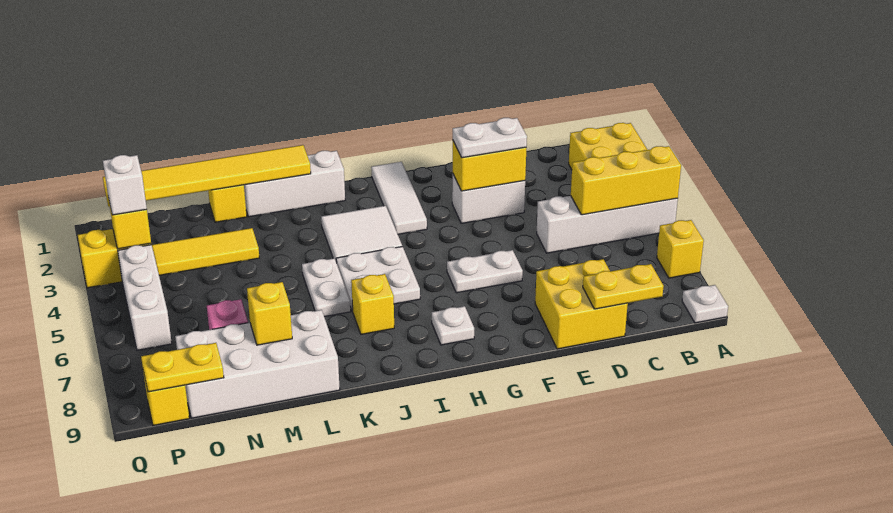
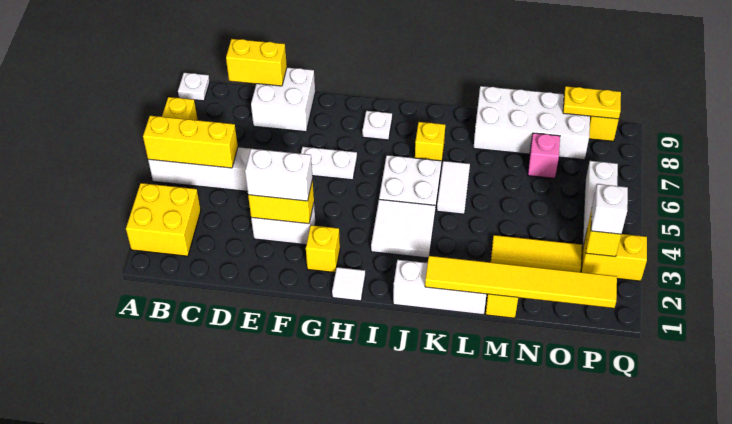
yellow 1x2 plate [583,264,664,309] -> yellow 1x2 brick [226,39,287,86]
yellow 2x2 brick [535,259,628,349] -> white 2x2 brick [251,68,315,132]
white 1x2 plate [453,118,527,158] -> white 1x2 brick [245,149,313,201]
white 1x3 tile [371,162,427,234] -> white 1x1 tile [332,267,365,301]
white 1x2 plate [302,258,351,317] -> white 1x2 tile [437,161,470,214]
yellow 1x1 brick [247,282,292,345] -> yellow 1x1 brick moved to [306,225,340,273]

